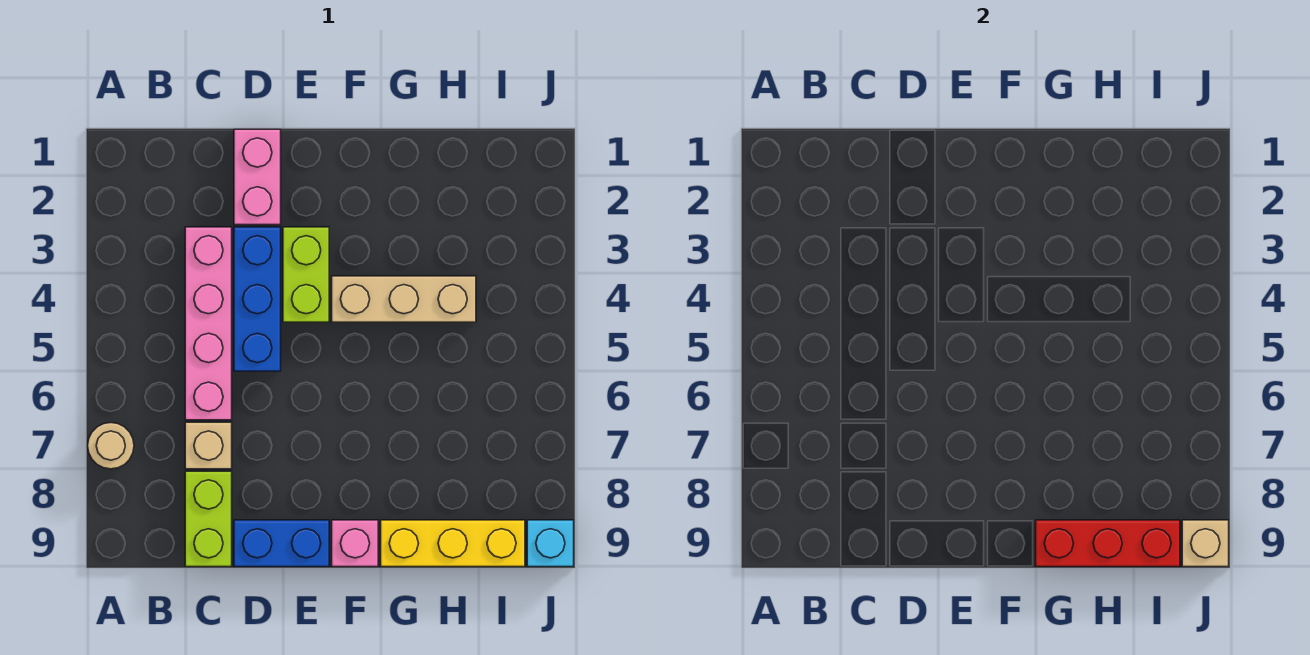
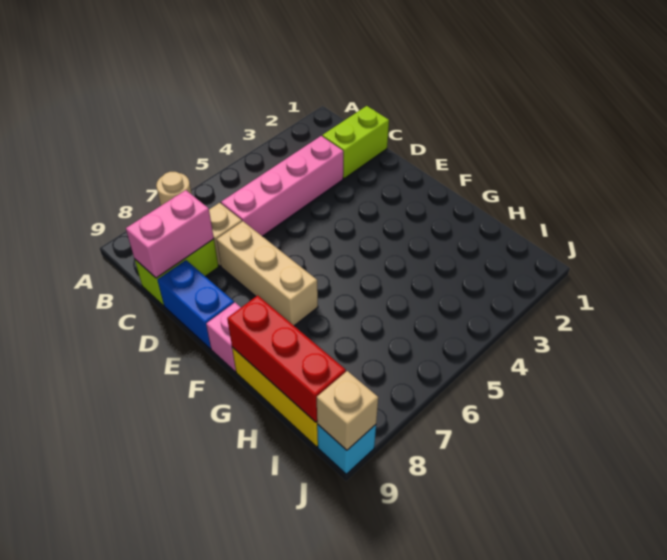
pink 1x2 brick [234,129,281,225] -> pink 1x2 brick moved to [126,190,214,278]
blue 1x3 brick [234,227,281,371] -> none
lime 1x2 brick [283,227,329,322] -> lime 1x2 brick moved to [322,106,389,178]
tan 1x3 brick [332,276,476,322] -> tan 1x3 brick moved to [216,221,318,326]

